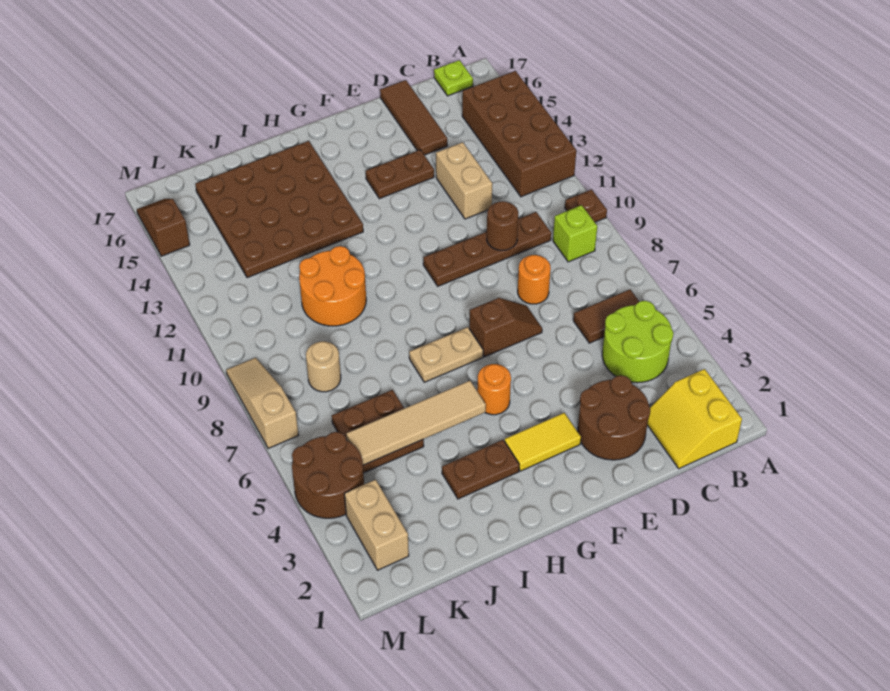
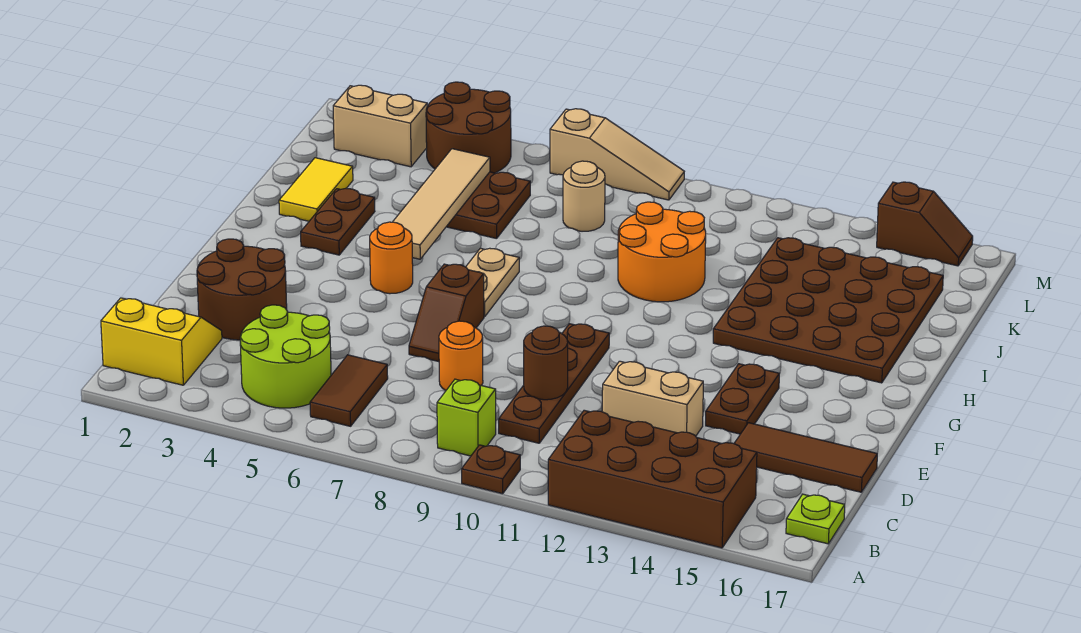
yellow 1x2 tile [505,413,581,471] -> yellow 1x2 tile moved to [279,158,353,221]

